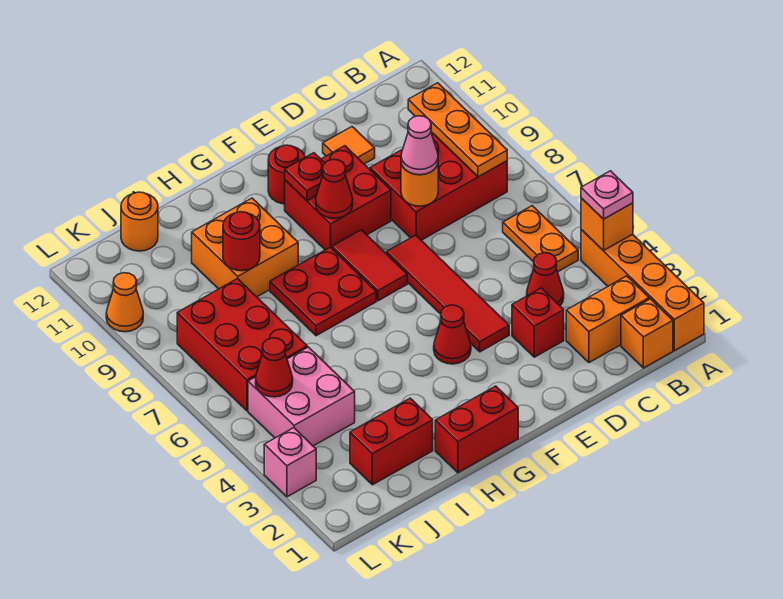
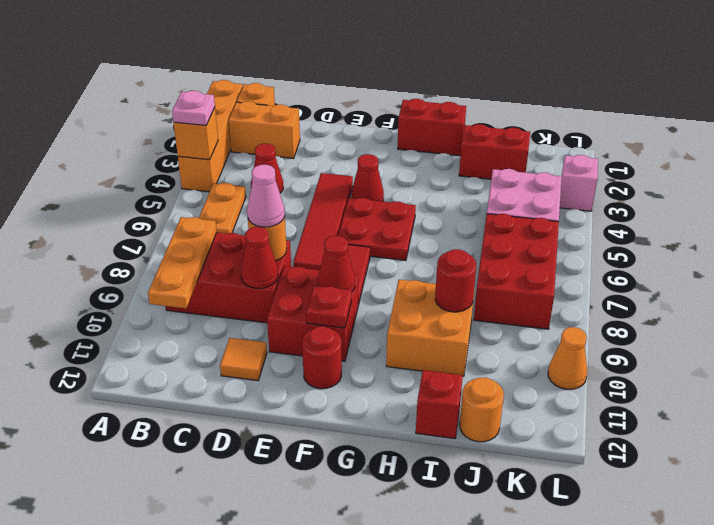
red 1x1 brick [512,288,564,357] -> red 1x1 brick moved to [416,370,463,439]
red 2x2 plate [270,247,376,336] -> red 2x2 plate moved to [338,198,416,260]
red 1x1 cone [256,338,293,397] -> red 1x1 cone moved to [241,227,278,288]

